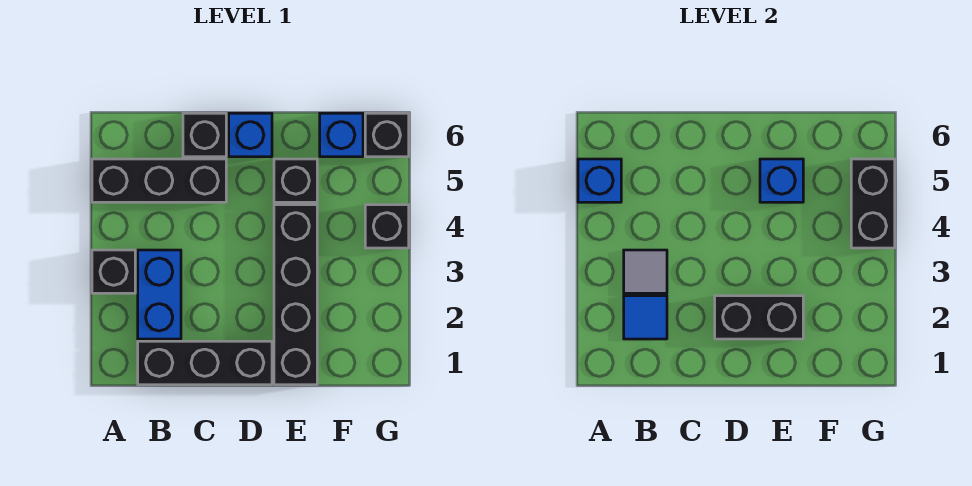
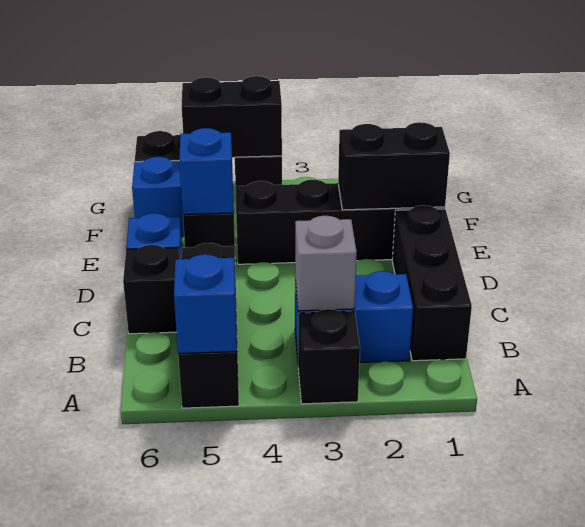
blue 1x1 tile [624,296,667,339] -> none
grey 1x1 tile [624,250,667,293] -> grey 1x1 brick [295,216,357,311]
black 1x2 brick [715,296,803,339] -> black 1x2 brick turned to [338,122,450,210]

